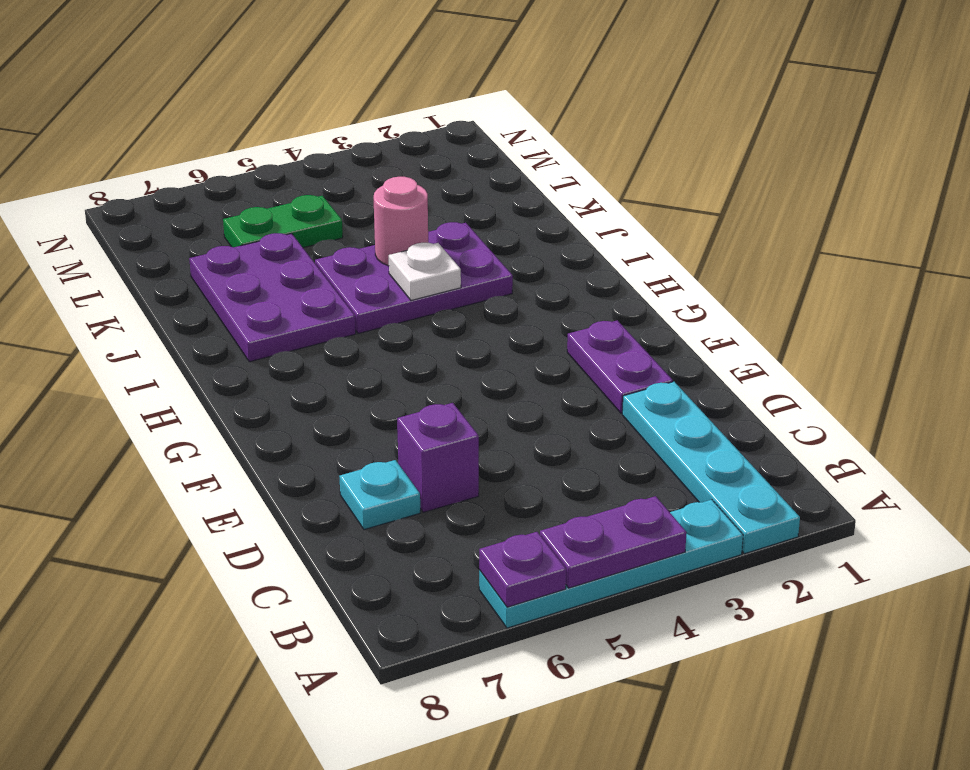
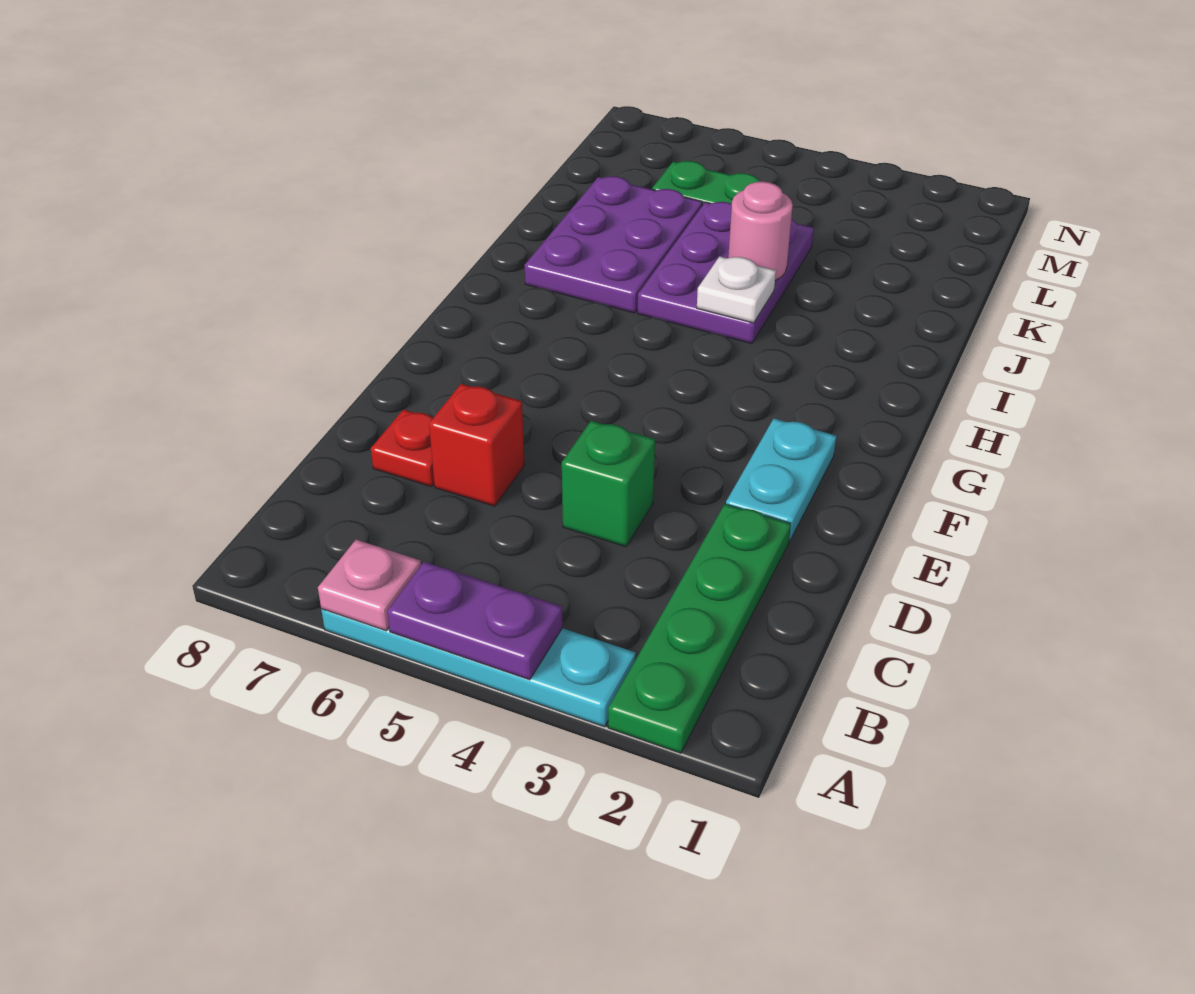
cyan 1x4 plate [622,382,800,554] -> green 1x4 plate [608,504,791,753]
purple 1x1 plate [479,532,566,607] -> pink 1x1 plate [318,540,421,631]
none -> green 1x1 brick [562,421,655,547]
purple 1x1 brick [397,403,479,512] -> red 1x1 brick [429,384,525,506]
cyan 1x1 plate [339,460,420,530] -> red 1x1 plate [371,409,434,487]
purple 1x2 plate [567,320,673,413] -> cyan 1x2 plate [726,419,836,542]
purple 2x3 plate [315,222,513,333] -> purple 2x3 plate turned to [638,202,814,344]

